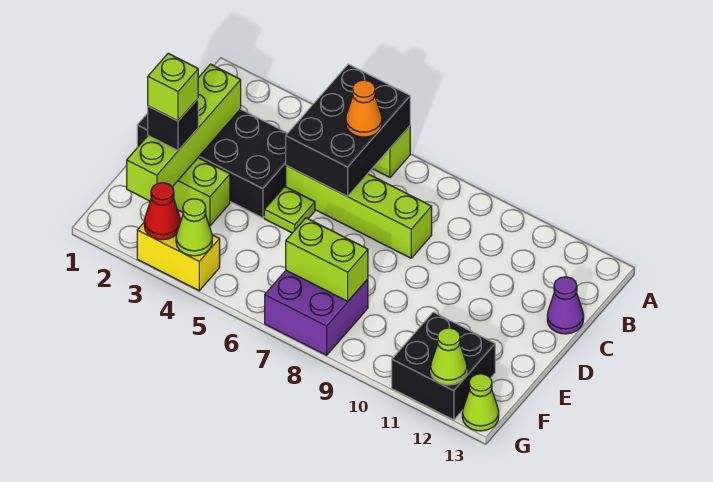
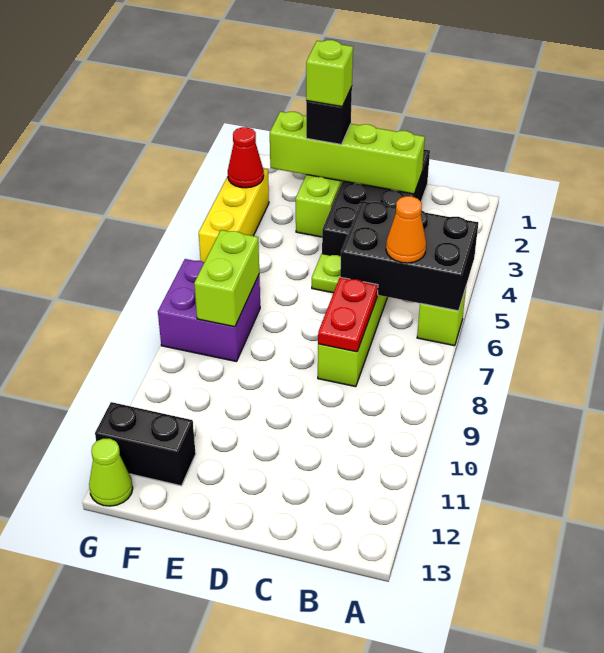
none -> red 1x2 plate [318,277,378,352]
purple 1x1 cone [547,277,584,334] -> none
black 2x2 brick [392,312,495,420] -> black 1x2 brick [95,402,196,486]
yellow 1x2 brick [137,219,220,291] -> yellow 1x3 brick [199,168,269,262]
lime 1x1 cone [176,199,212,256] -> none
lime 1x1 cone [431,328,467,385] -> none

